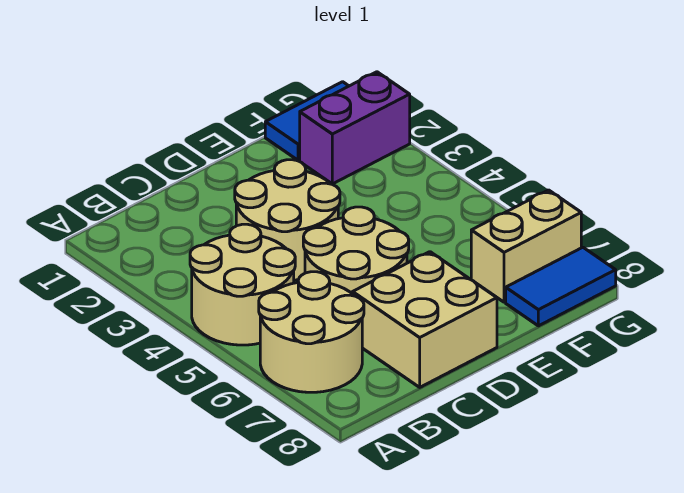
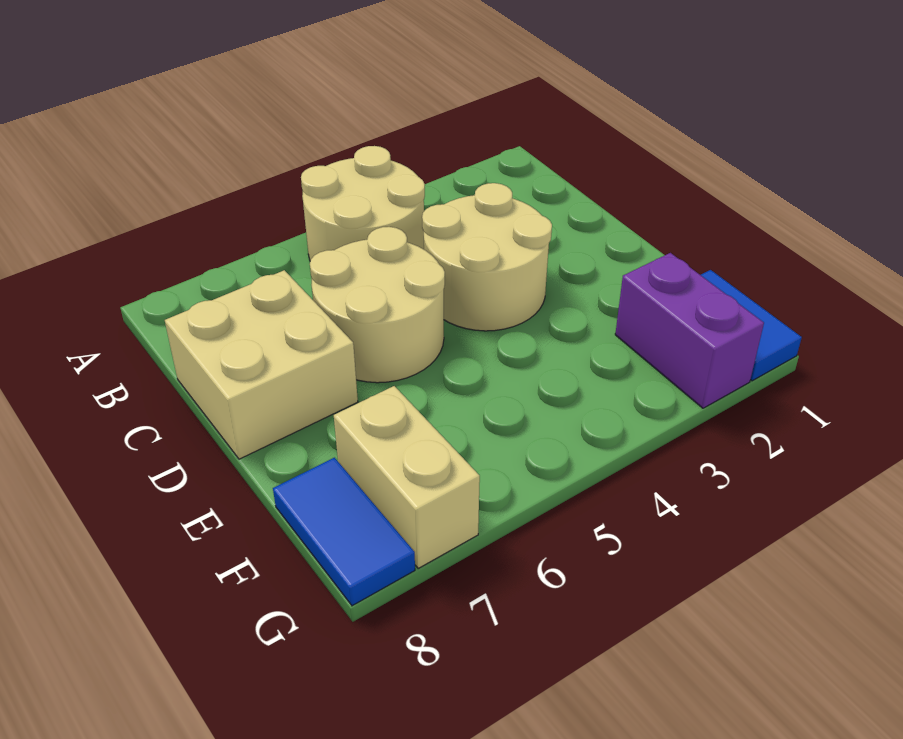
tan 2x2 round brick [259,272,364,392] -> none

